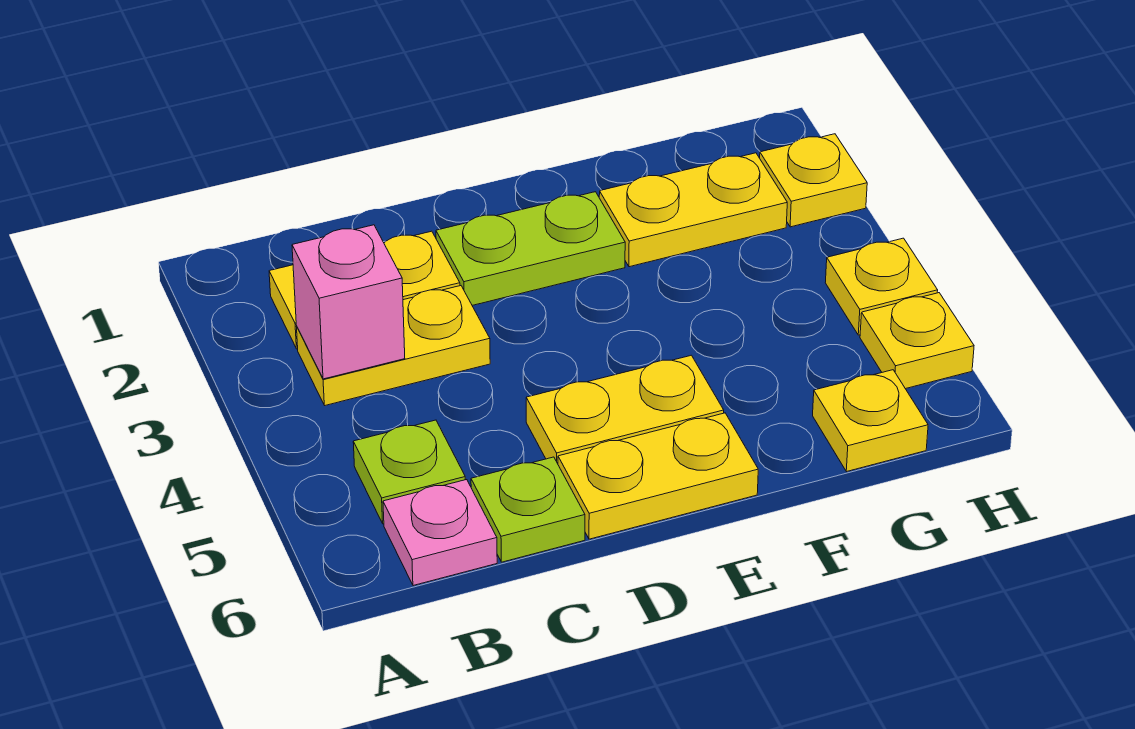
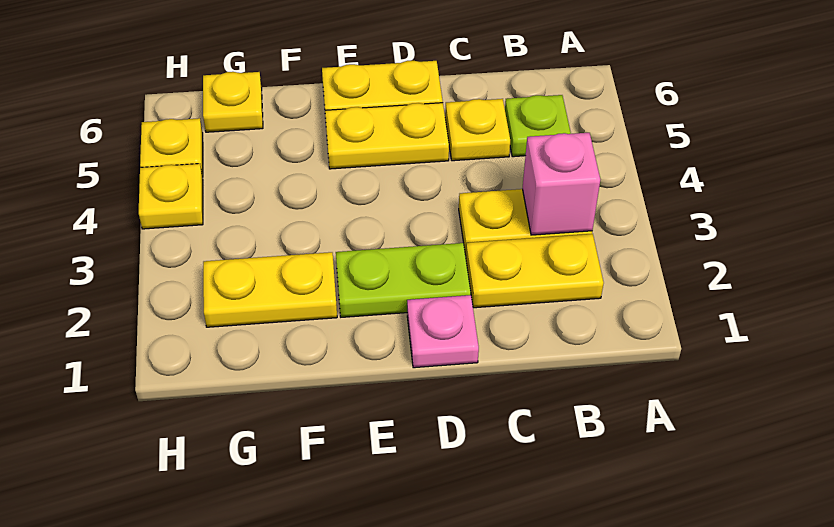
pink 1x1 plate [383,480,497,586] -> pink 1x1 plate moved to [407,295,479,368]
lime 1x1 plate [471,457,585,562] -> none
yellow 1x1 plate [760,134,867,227] -> yellow 1x1 plate moved to [445,99,510,161]

